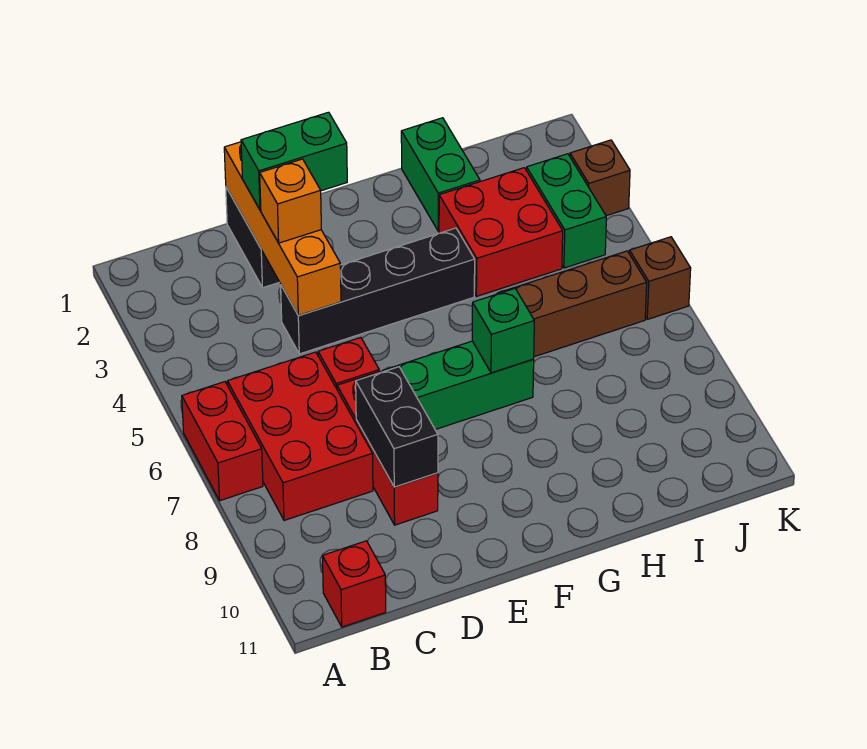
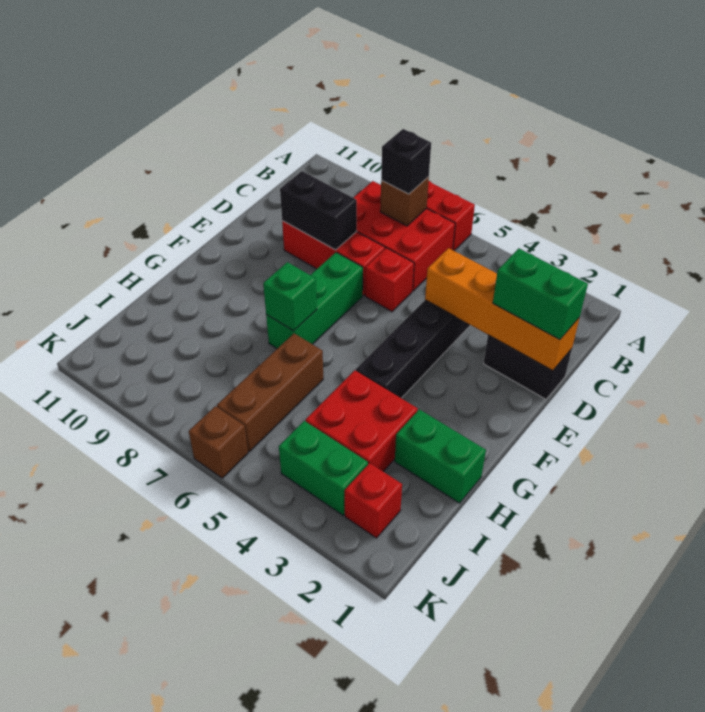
none -> black 1x1 brick [381,129,431,194]
red 1x1 brick [322,541,386,627] -> red 1x1 brick moved to [345,463,402,538]
green 1x2 brick [241,112,347,210] -> green 1x2 brick turned to [493,248,588,339]
orange 1x1 brick [260,159,321,243] -> none
brown 1x1 brick [570,140,630,216] -> brown 1x1 brick moved to [380,177,429,226]

